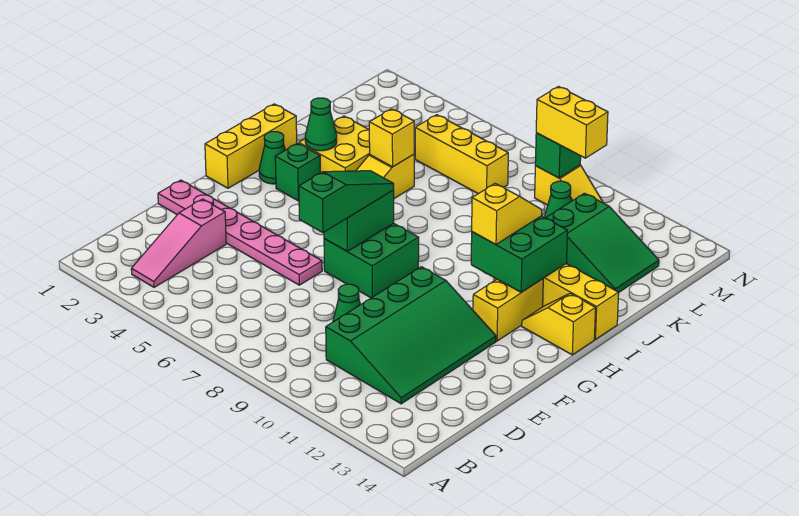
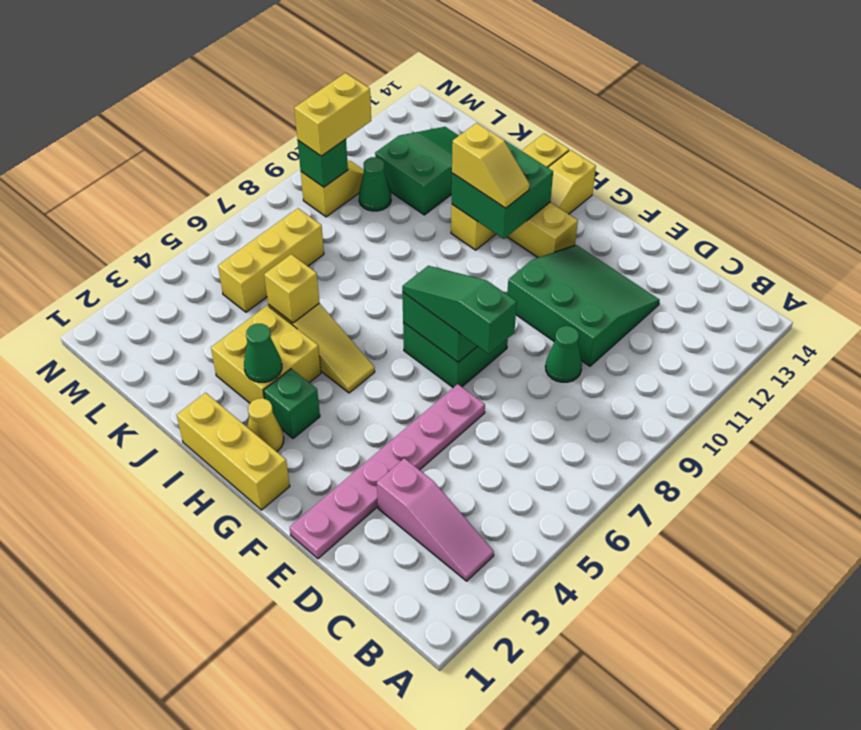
green 3x4 slope [326,267,496,404] -> green 3x3 slope [507,245,660,366]
green 1x1 cone [259,132,285,184] -> yellow 1x1 cone [247,398,284,452]
yellow 1x2 slope [472,184,542,245] -> yellow 1x2 slope turned to [452,123,530,208]

